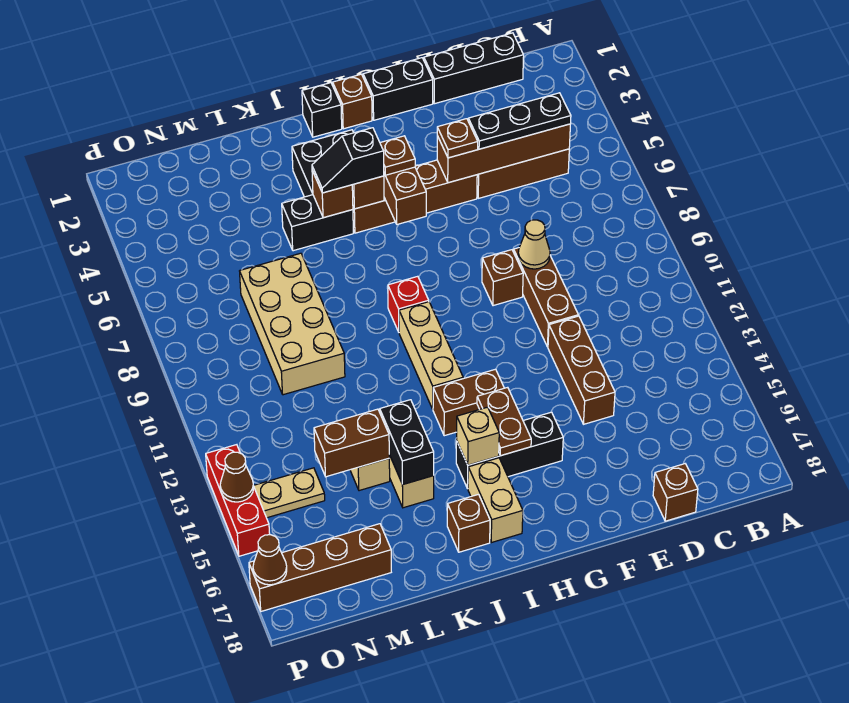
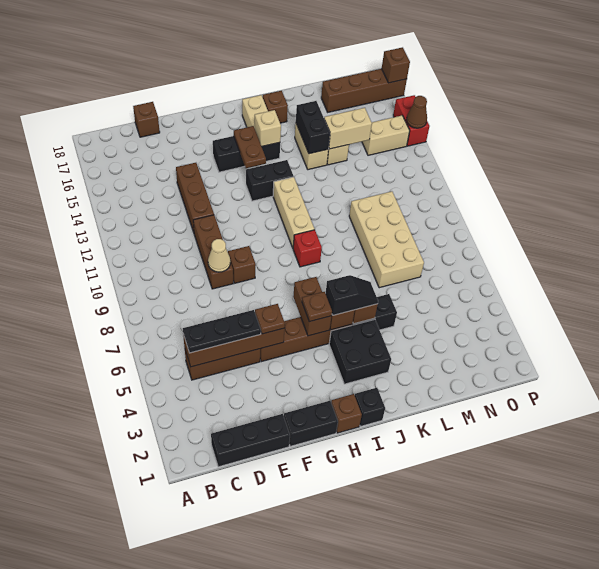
brown 1x2 brick [433,369,504,436] -> black 1x2 brick [246,160,294,201]
brown 1x2 brick [314,409,389,477] -> tan 1x2 brick [324,108,372,149]
tan 1x2 plate [253,468,325,518] -> tan 1x2 brick [362,116,410,155]
red 1x3 brick [206,445,270,556] -> red 1x2 brick [393,95,430,146]
brown 1x1 cone [253,535,287,585] -> brown 1x1 brick [382,47,410,83]

